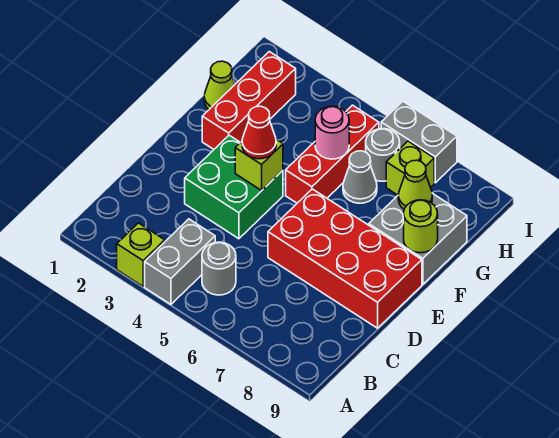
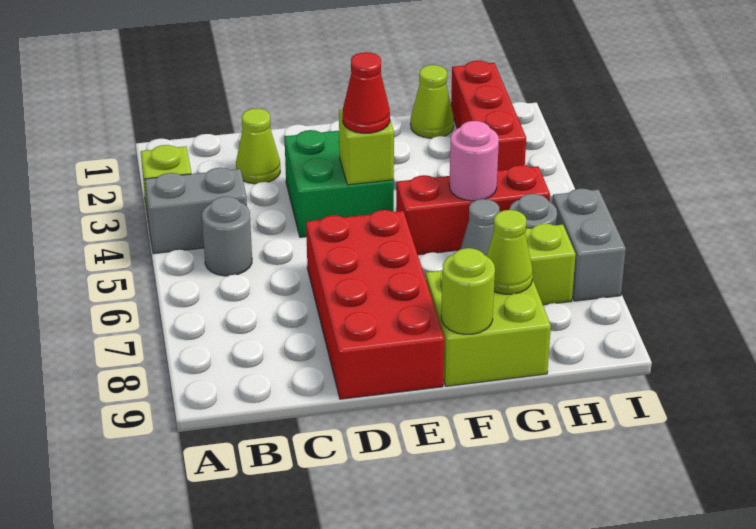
none -> lime 1x1 cone [236,109,280,184]
red 1x3 brick [202,52,296,149] -> red 1x3 brick turned to [451,61,526,171]
grey 2x2 brick [369,193,467,284] -> lime 2x2 brick [426,271,551,386]

